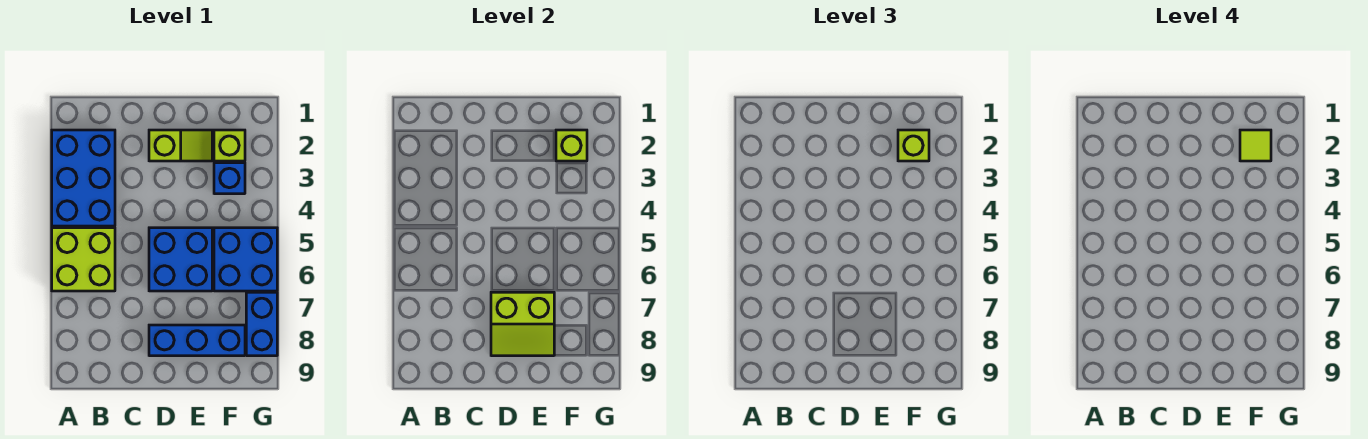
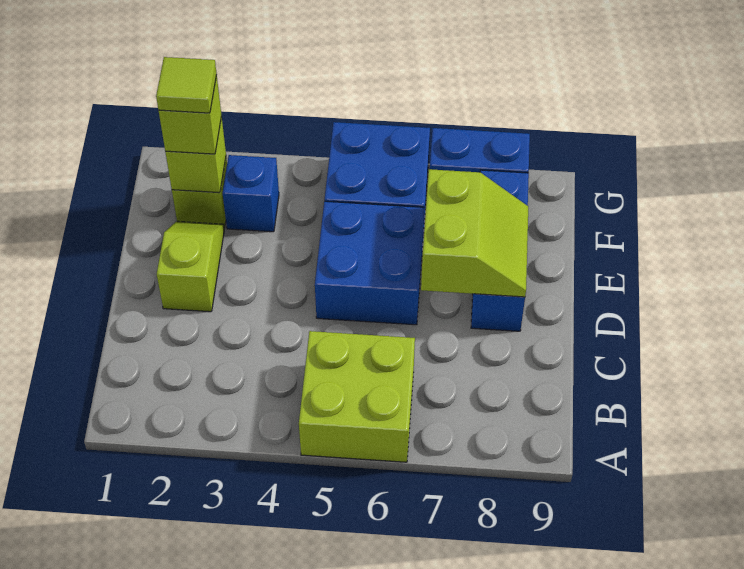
blue 2x3 brick [52,130,115,226] -> none

